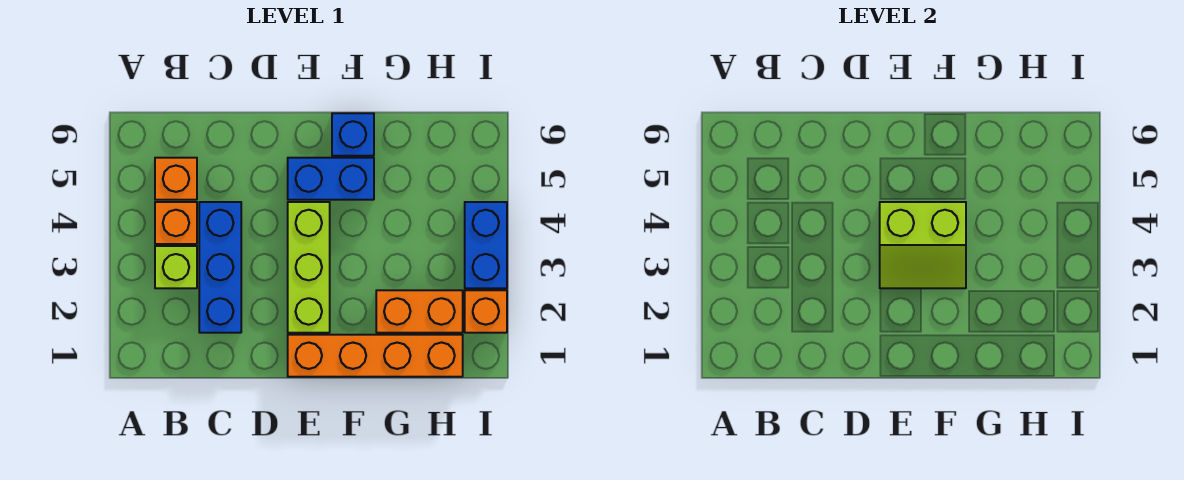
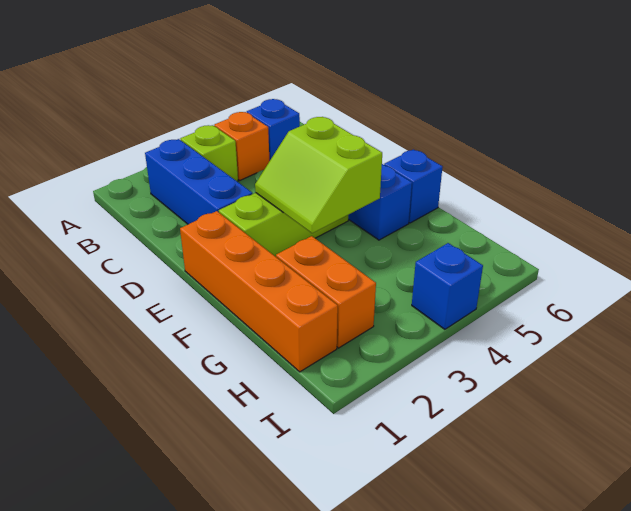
orange 1x1 brick [155,158,197,200] -> blue 1x1 brick [247,99,300,160]
blue 1x3 brick [199,202,241,333] -> blue 1x3 brick turned to [145,139,252,224]
orange 1x1 brick [465,290,507,333] -> none
blue 1x2 brick [465,202,507,288] -> blue 1x1 brick [412,243,483,329]

